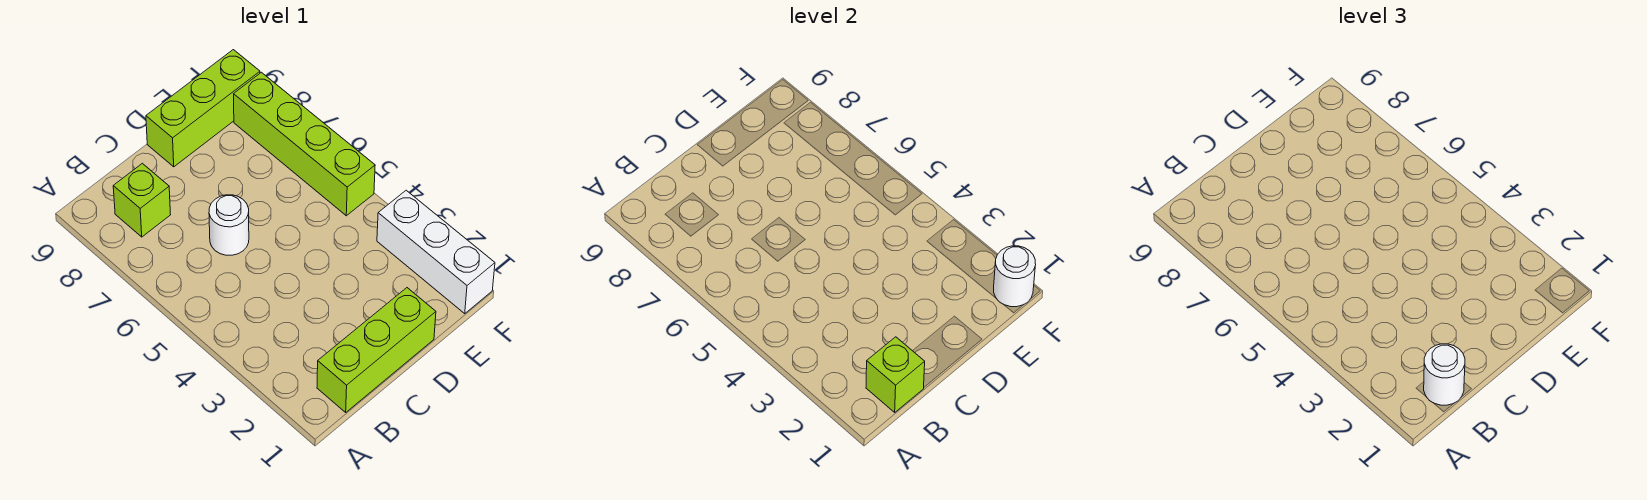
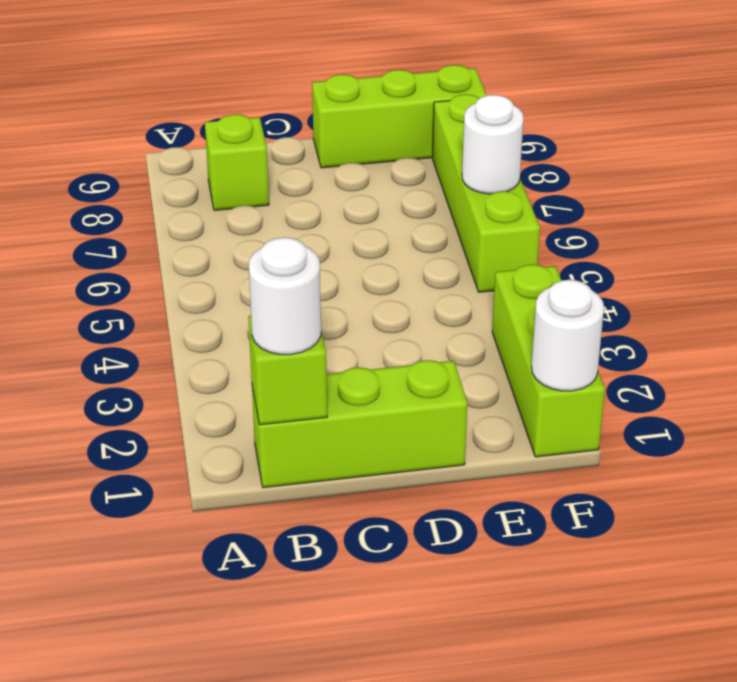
white 1x1 round brick [209,195,249,255] -> white 1x1 round brick moved to [462,95,524,194]
white 1x3 brick [377,190,495,313] -> lime 1x3 brick [492,264,605,457]

